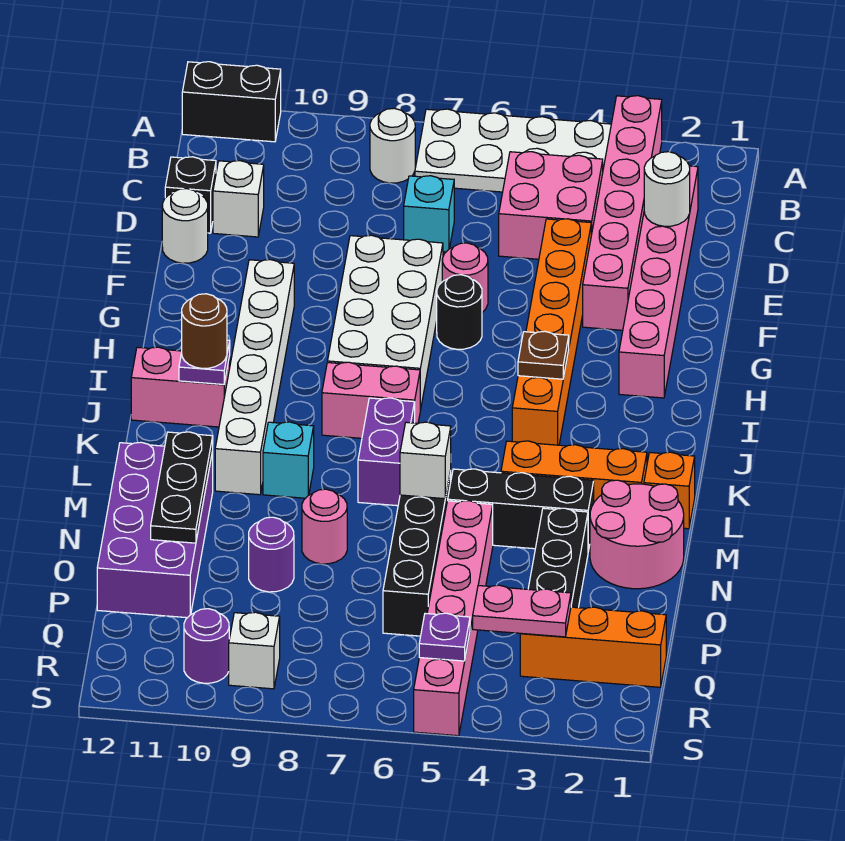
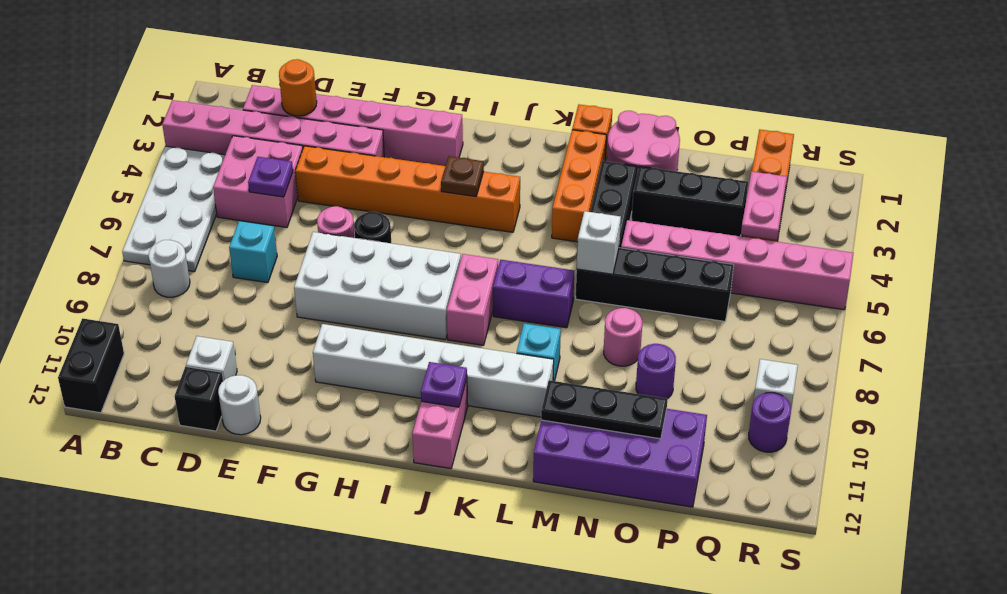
white 1x1 round brick [644,152,690,226] -> orange 1x1 round brick [279,59,317,116]
brown 1x1 round brick [182,294,227,368] -> none
purple 1x1 plate [419,613,470,661] -> purple 1x1 plate moved to [248,157,293,197]

